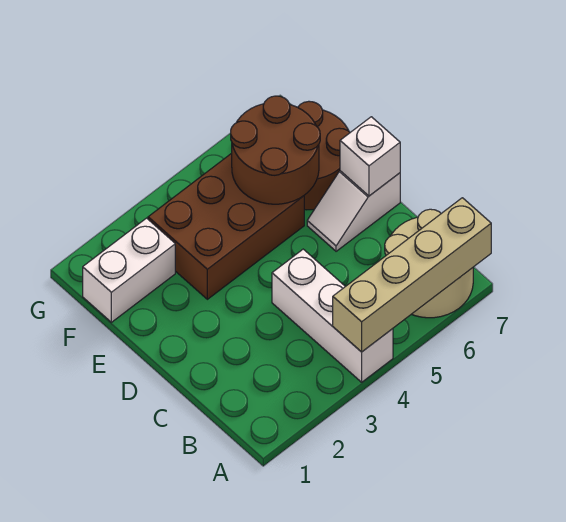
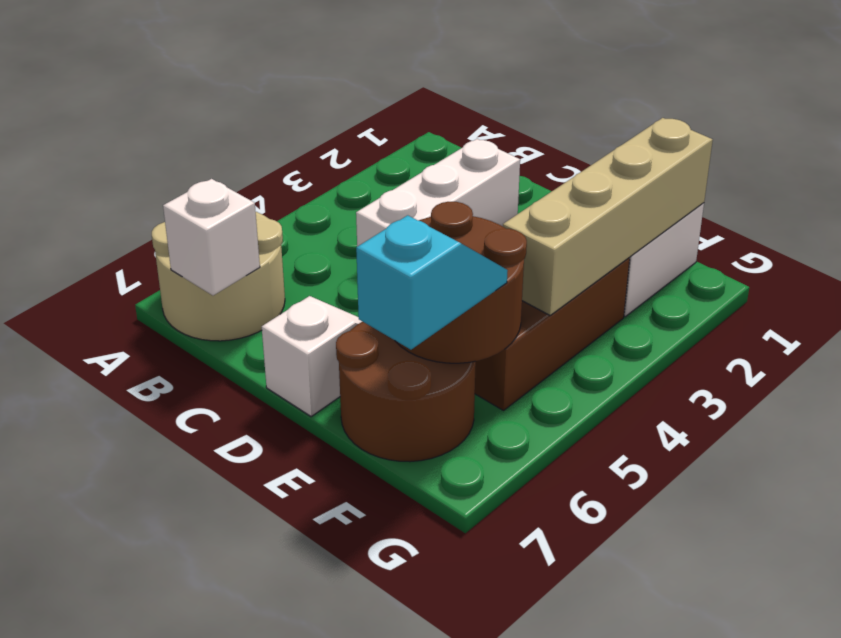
white 1x3 brick [272,249,393,382] -> white 1x3 brick turned to [356,139,520,247]
tan 1x4 brick [333,198,491,352] -> tan 1x4 brick moved to [503,118,713,315]
white 1x1 brick [340,117,400,196] -> white 1x1 brick moved to [163,179,260,296]
none -> cyan 1x2 slope [356,215,508,350]

